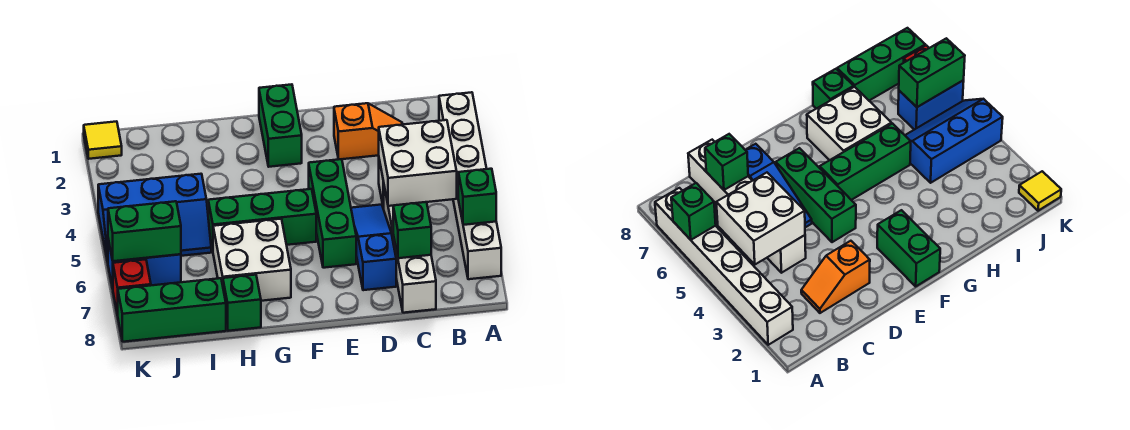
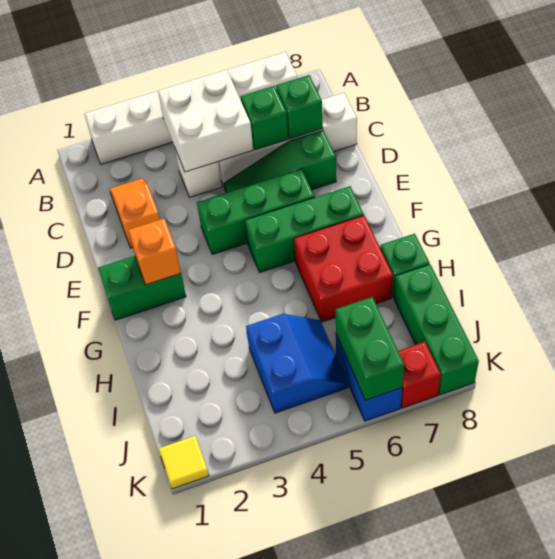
green 1x1 brick [458,169,496,225] -> green 1x1 brick moved to [241,86,288,150]
blue 1x3 slope [351,205,396,290] -> green 1x3 slope [224,130,336,193]
none -> orange 1x1 brick [128,219,181,285]
green 1x3 brick [208,189,316,250] -> green 1x3 brick turned to [245,186,364,272]
white 2x2 brick [213,219,291,301] -> red 2x2 brick [294,215,393,322]
blue 2x3 slope [98,174,211,262] -> blue 2x2 slope [246,314,348,413]

